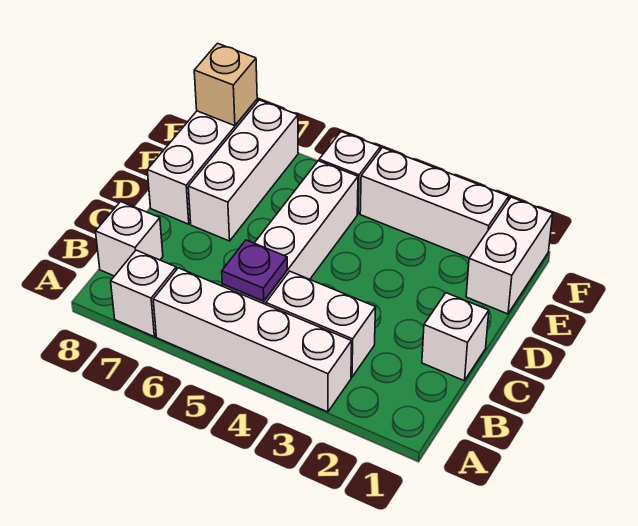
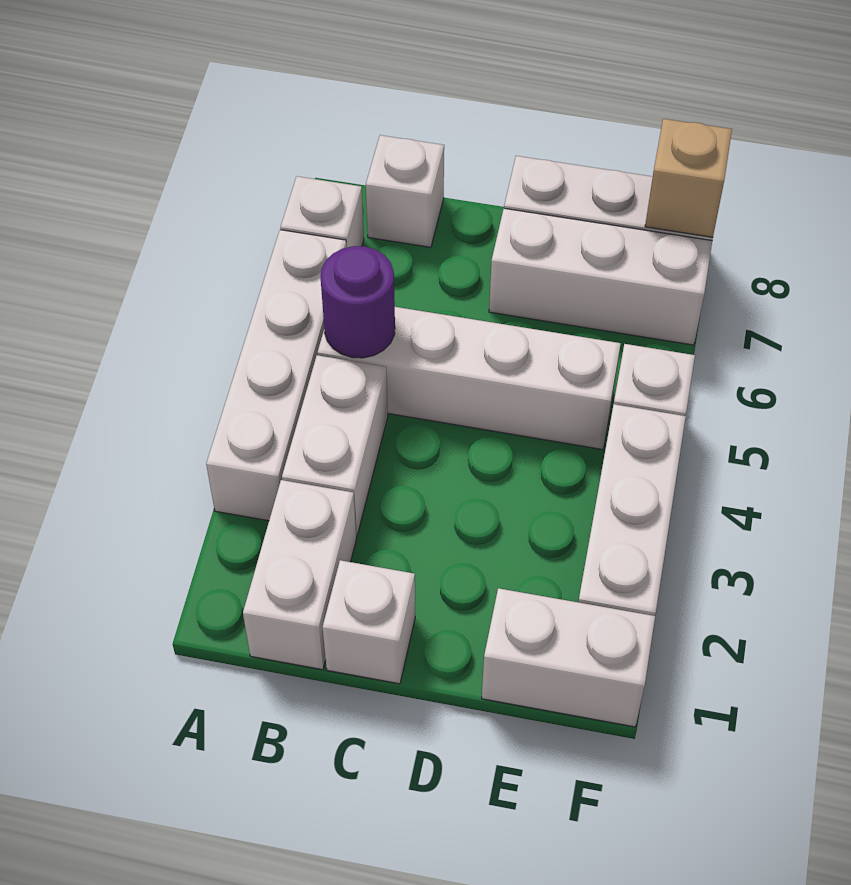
none -> white 1x2 brick [243,480,356,670]
purple 1x1 plate [222,240,287,301] -> purple 1x1 round brick [321,246,395,358]

